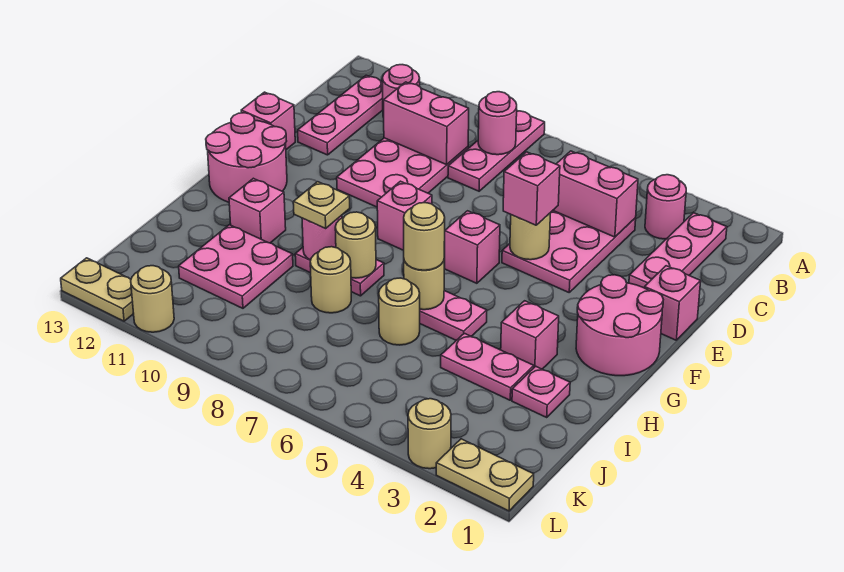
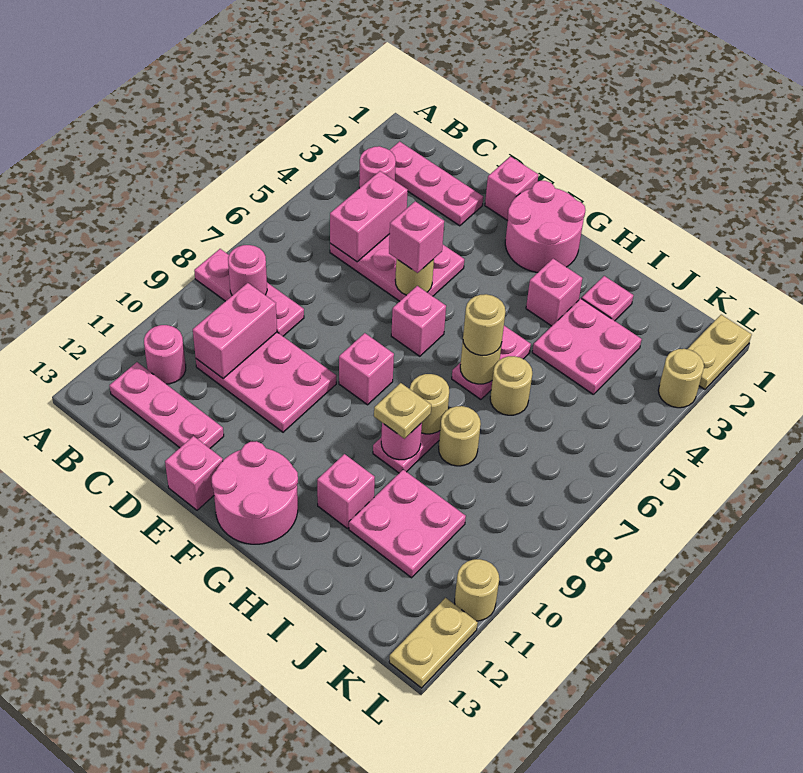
pink 1x2 plate [441,333,534,400] -> pink 2x2 plate [532,298,642,394]

